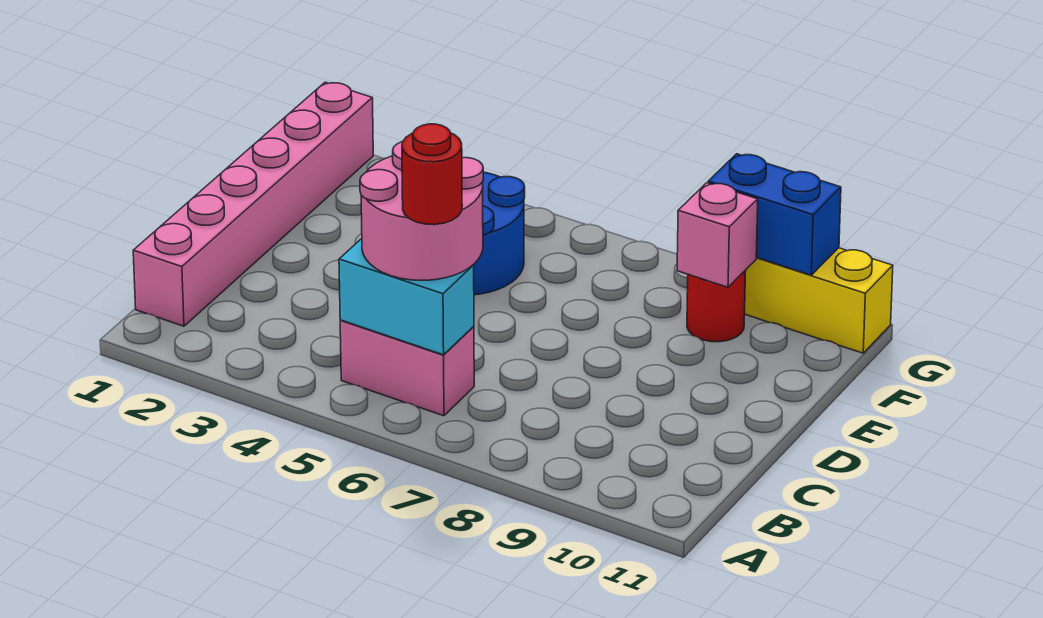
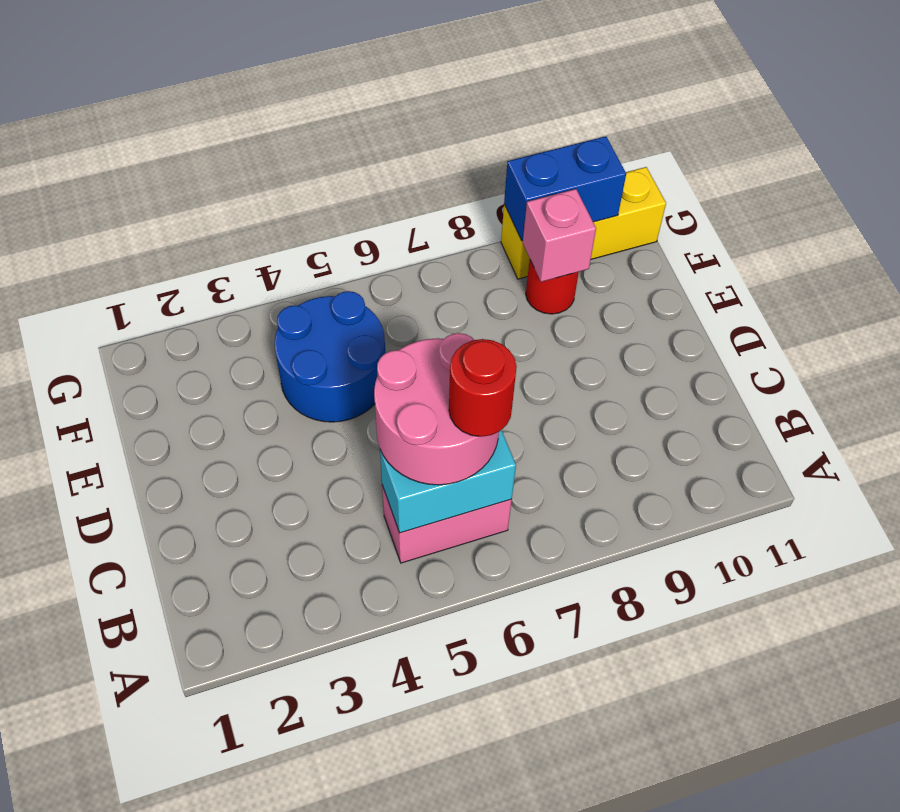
pink 1x6 brick [133,82,373,326] -> none

